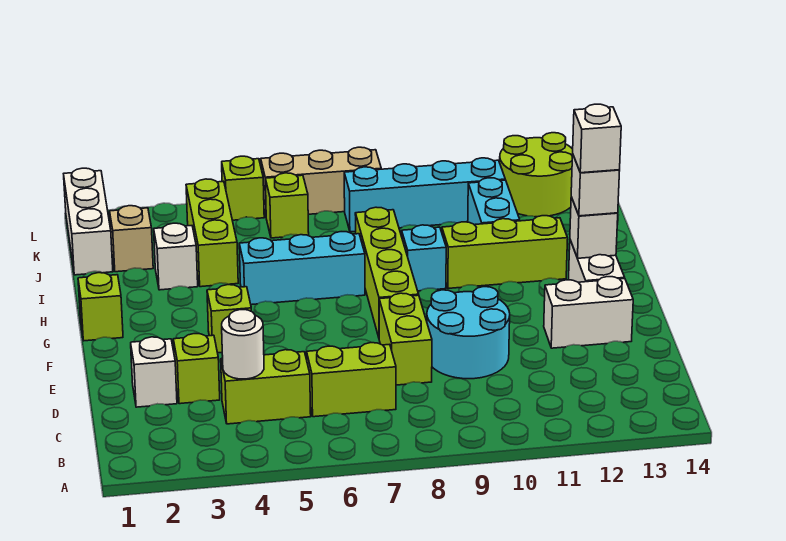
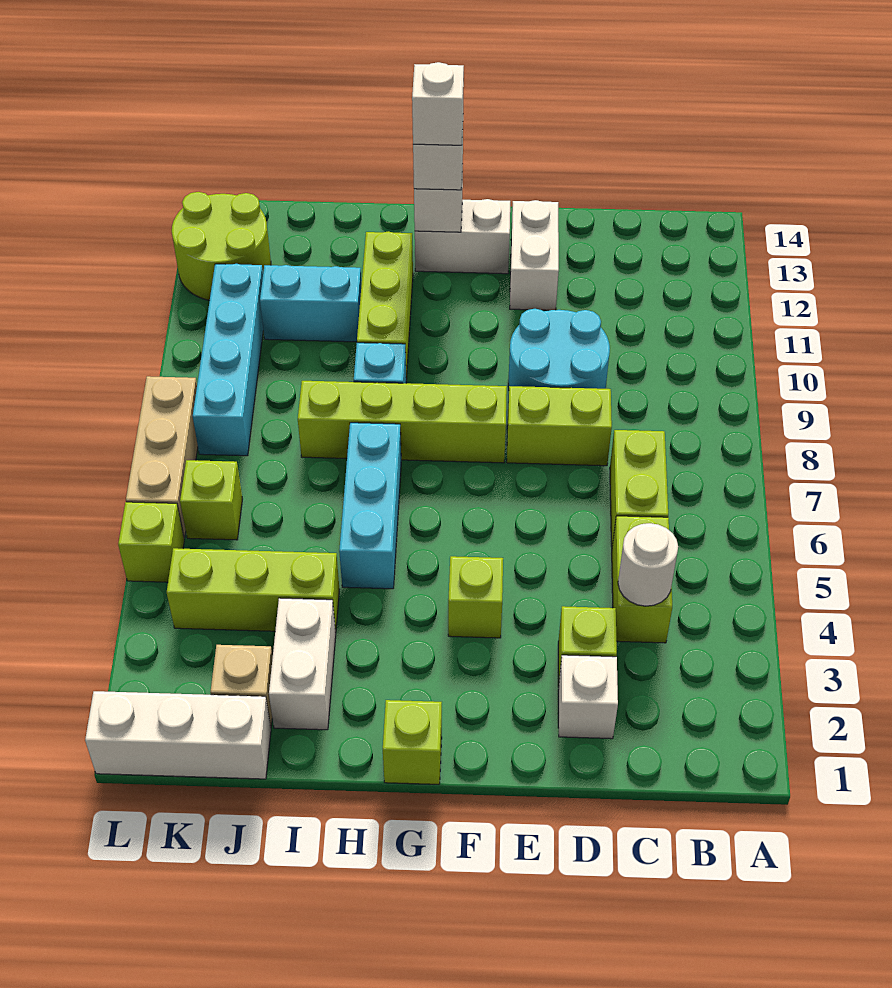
white 1x1 brick [154,223,198,290] -> white 1x2 brick [269,598,336,730]

